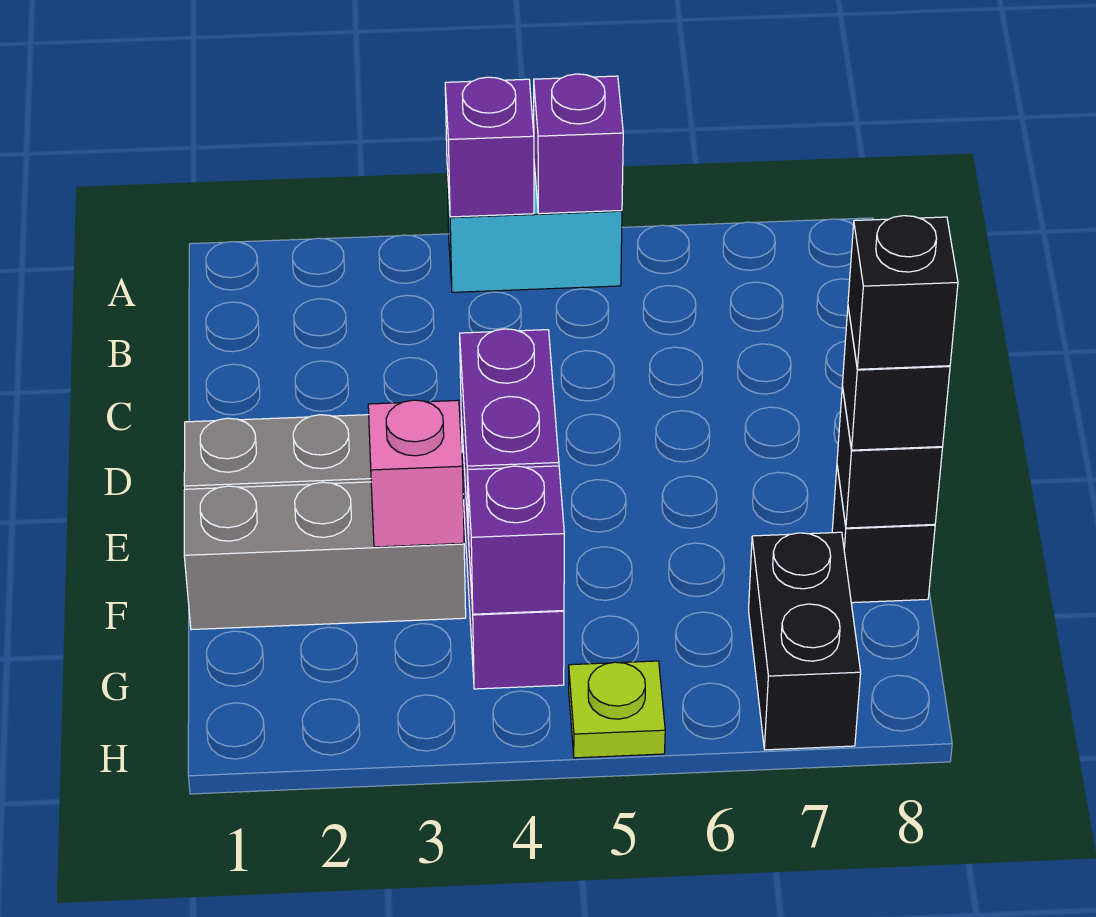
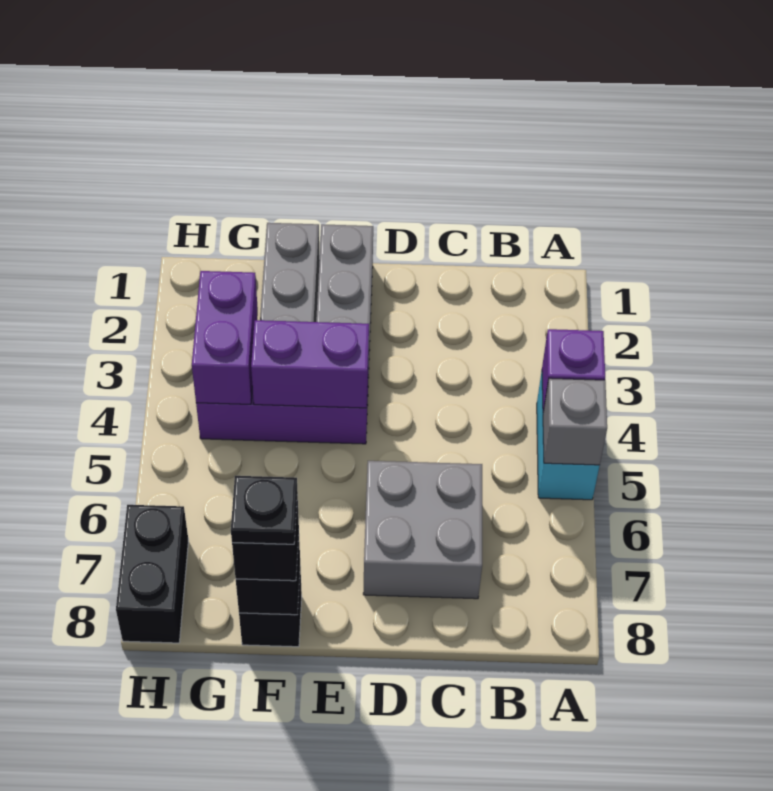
purple 1x1 brick [534,74,623,214] -> grey 1x1 brick [543,378,607,465]
none -> grey 2x2 brick [363,461,482,599]
pink 1x1 brick [368,400,464,547] -> none
black 1x1 brick [848,216,958,369] -> black 1x1 plate [231,476,297,544]
purple 1x1 brick [467,466,564,614] -> purple 1x2 brick [192,271,258,404]
black 1x2 brick [749,532,861,750] -> black 1x2 brick turned to [116,505,189,643]
lime 1x1 plate [569,661,665,758] -> none

